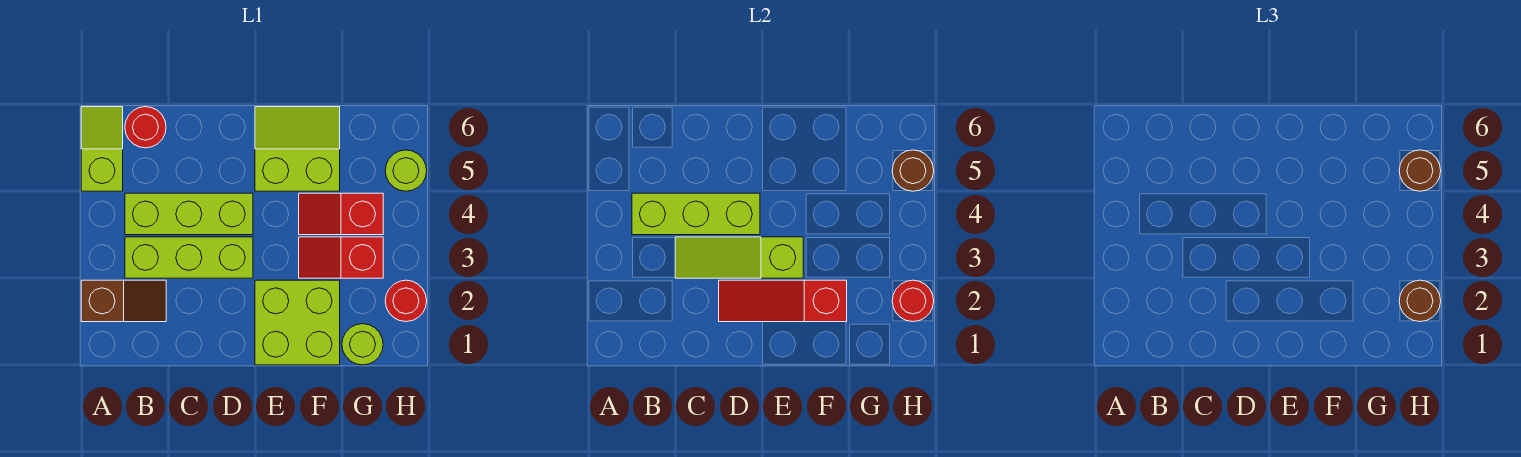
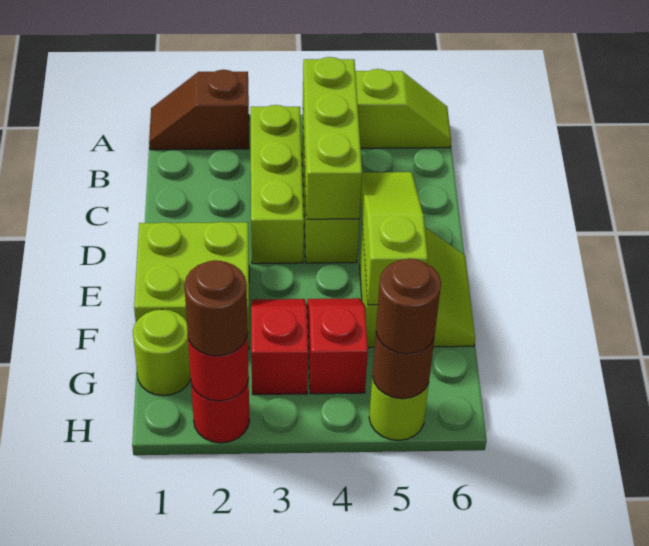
brown 1x2 slope [81,280,166,322] -> brown 1x2 slope turned to [149,70,249,150]
red 1x1 round brick [125,107,166,148] -> none
lime 1x3 slope [675,237,803,278] -> lime 1x3 slope moved to [361,172,428,305]
red 1x3 slope [719,280,847,322] -> none

